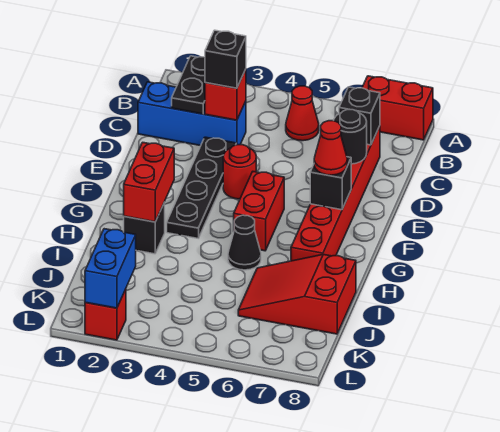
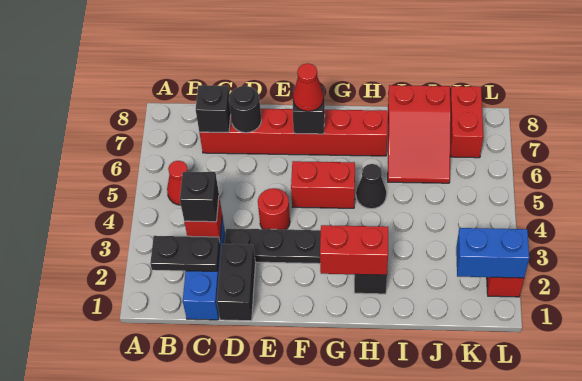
red 1x2 brick [362,76,433,140] -> red 1x2 brick moved to [450,86,483,158]
none -> black 1x2 brick [217,244,255,321]

